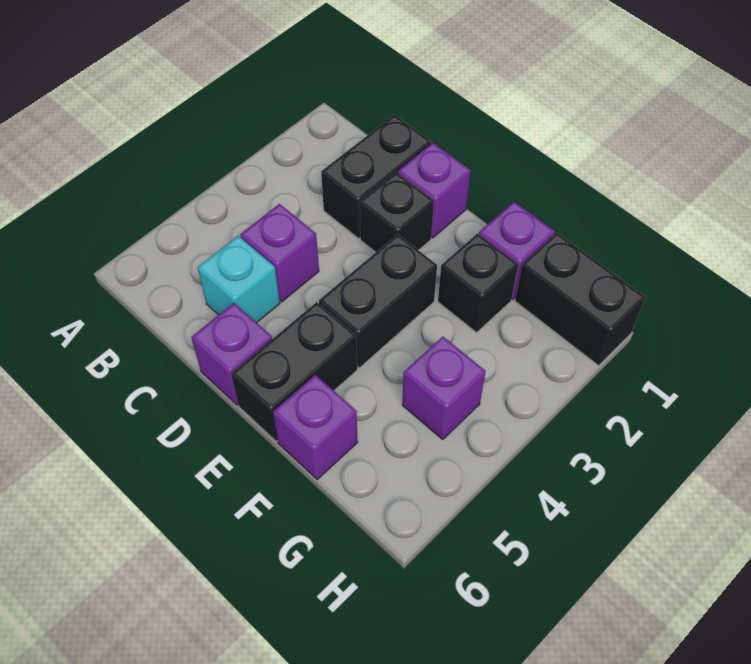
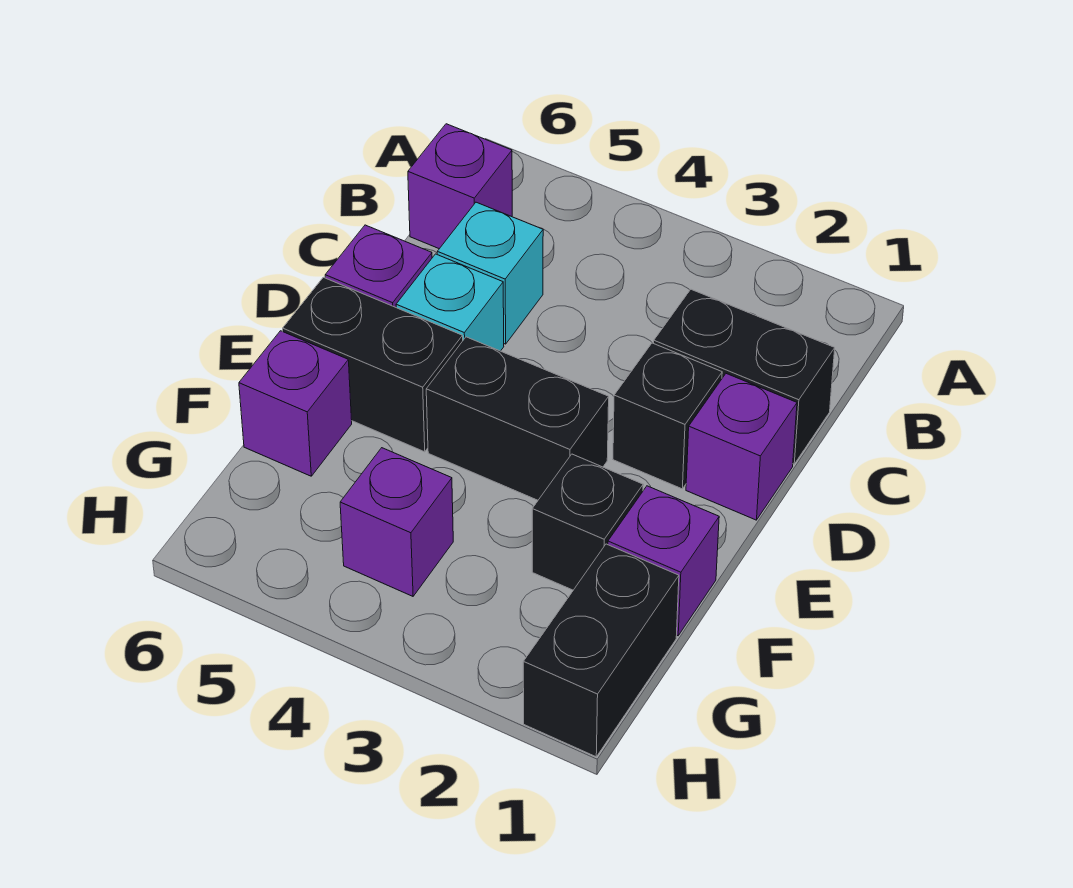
purple 1x1 brick [240,204,319,302] -> purple 1x1 brick moved to [408,124,512,249]
none -> cyan 1x1 brick [396,254,504,351]

